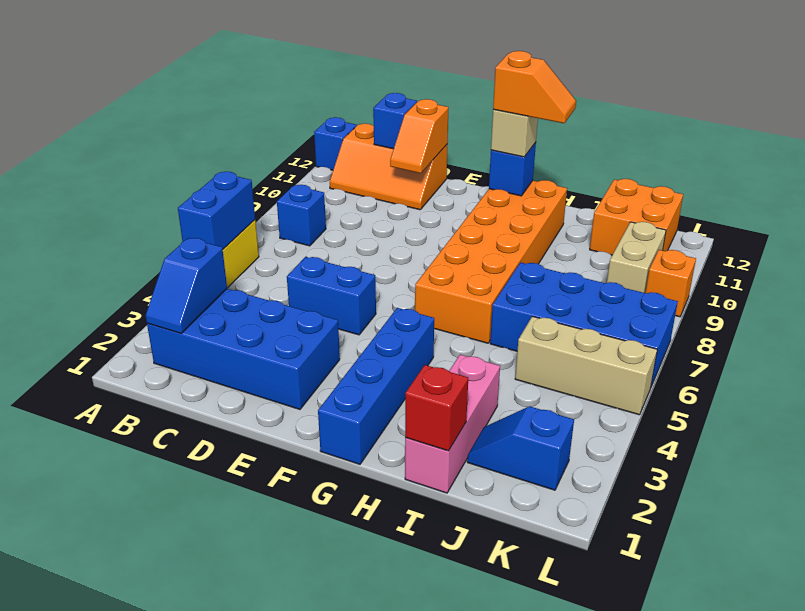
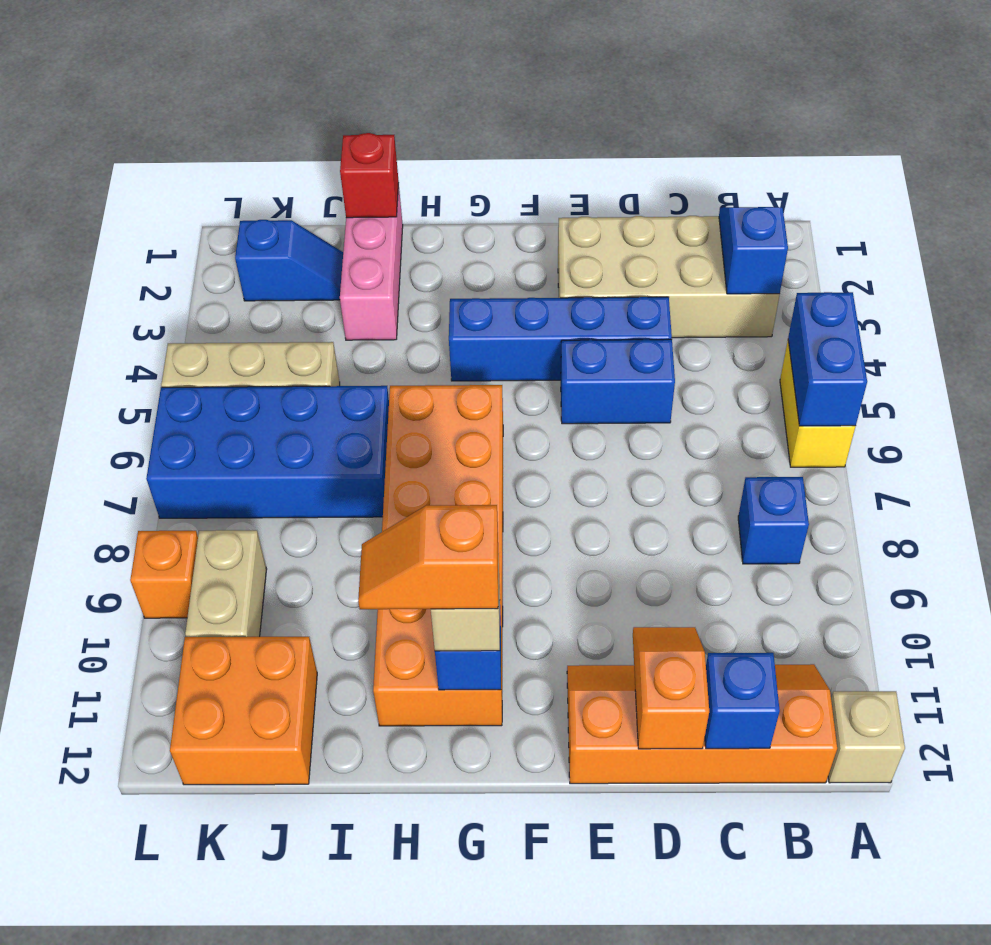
blue 1x1 brick [314,117,357,170] -> tan 1x1 brick [828,691,905,783]
blue 2x4 brick [147,289,340,409] -> tan 2x4 brick [558,216,780,338]
orange 2x3 slope [330,124,447,210] -> orange 2x4 slope [567,664,837,784]
blue 1x4 brick [318,308,434,464] -> blue 1x4 brick turned to [449,297,672,381]

